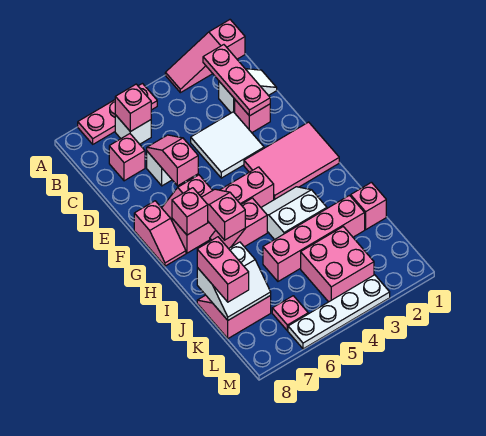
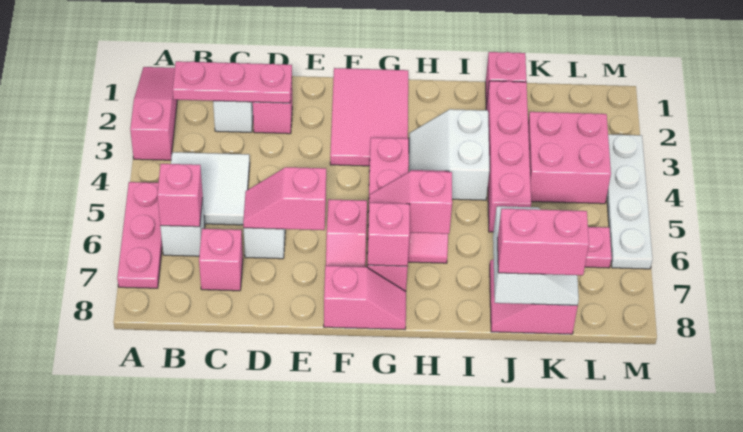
pink 1x3 slope [165,20,245,93] -> pink 1x3 slope turned to [130,67,177,160]
white 2x2 tile [191,112,264,178] -> white 2x2 tile moved to [171,152,250,225]

